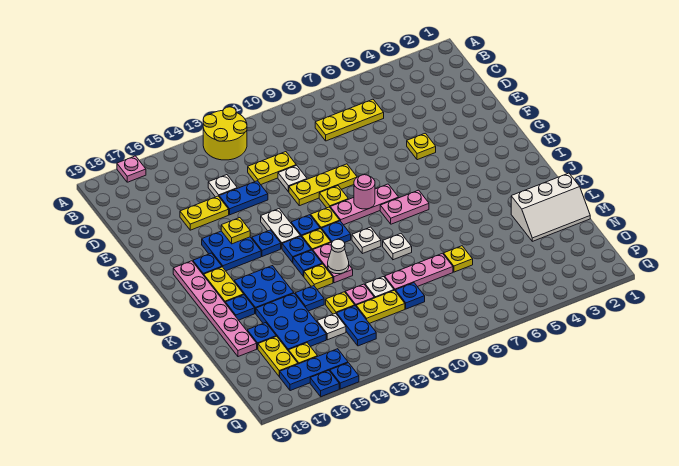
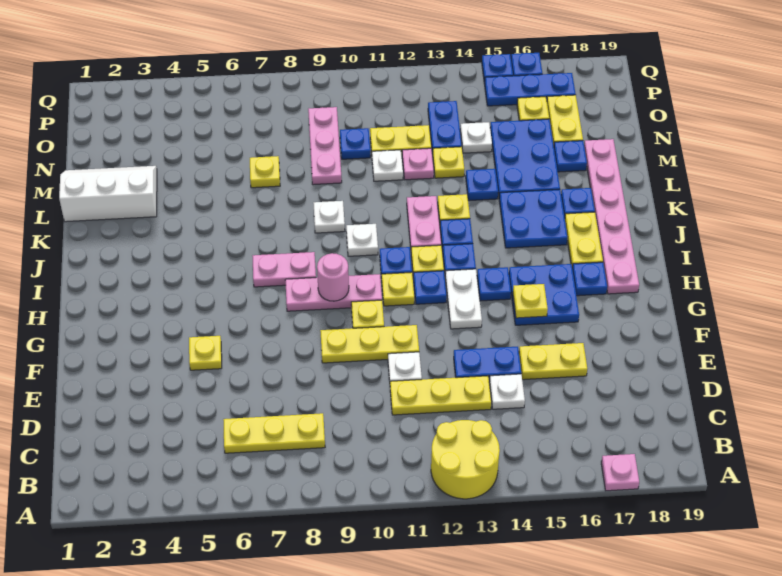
yellow 1x2 plate [248,152,296,184] -> yellow 1x3 plate [390,376,491,415]
white 1x1 cone [328,239,349,274] -> none
pink 1x3 plate [385,253,453,290] -> pink 1x3 plate turned to [308,107,342,185]

